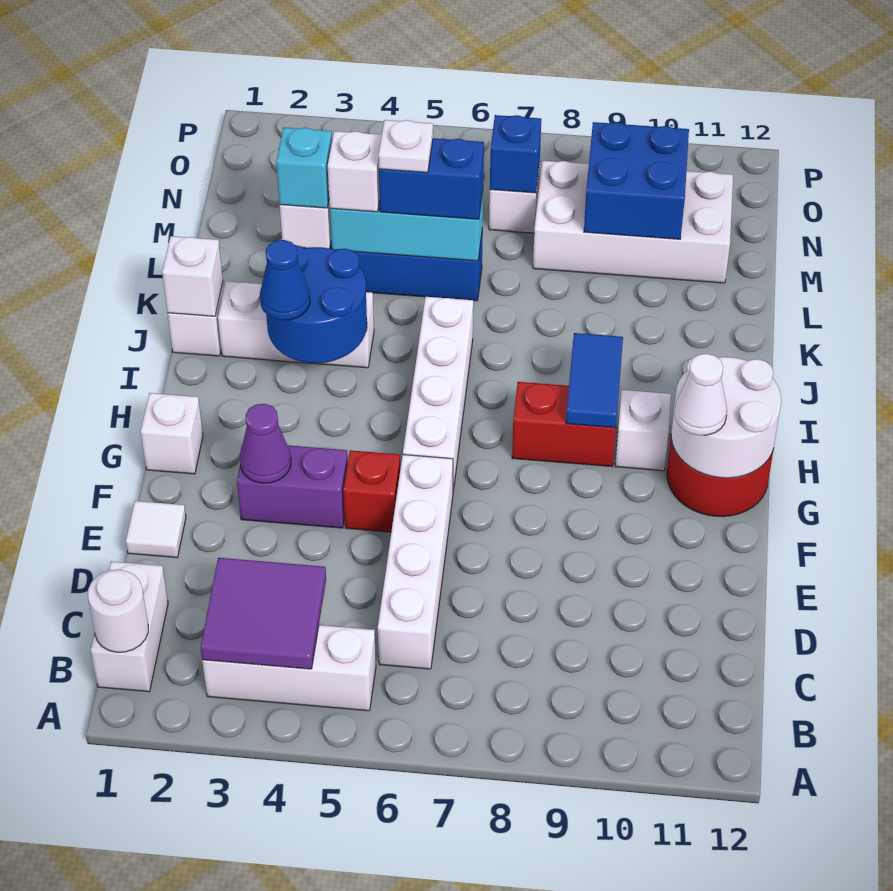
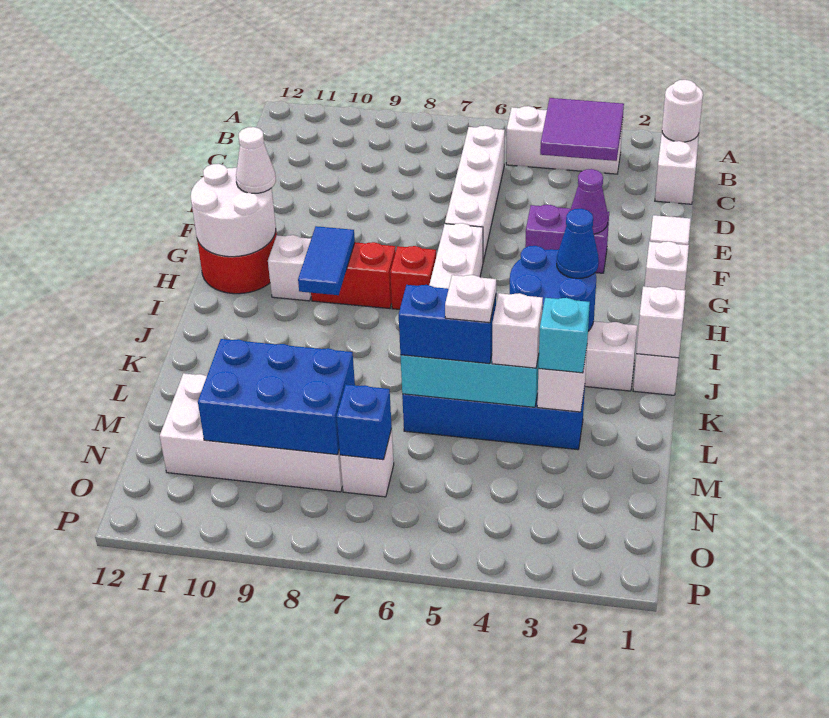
red 1x1 brick [343,450,400,532] -> red 1x1 brick moved to [390,246,436,309]
blue 2x2 brick [584,122,689,239] -> blue 2x3 brick [198,339,355,455]

